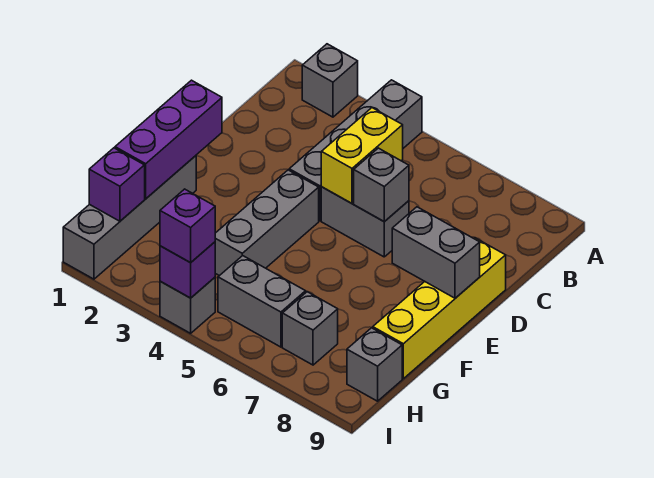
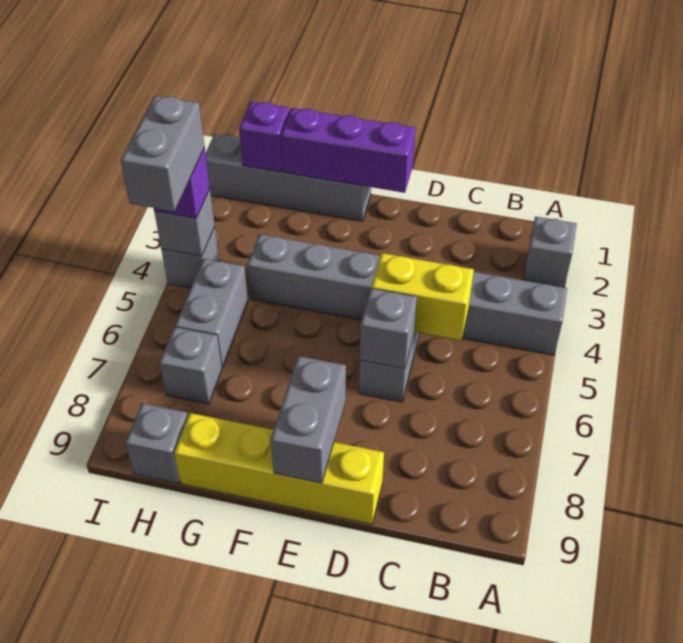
purple 1x1 brick [160,242,215,298] -> grey 1x1 brick [154,189,215,256]
none -> grey 1x2 brick [121,96,205,211]

